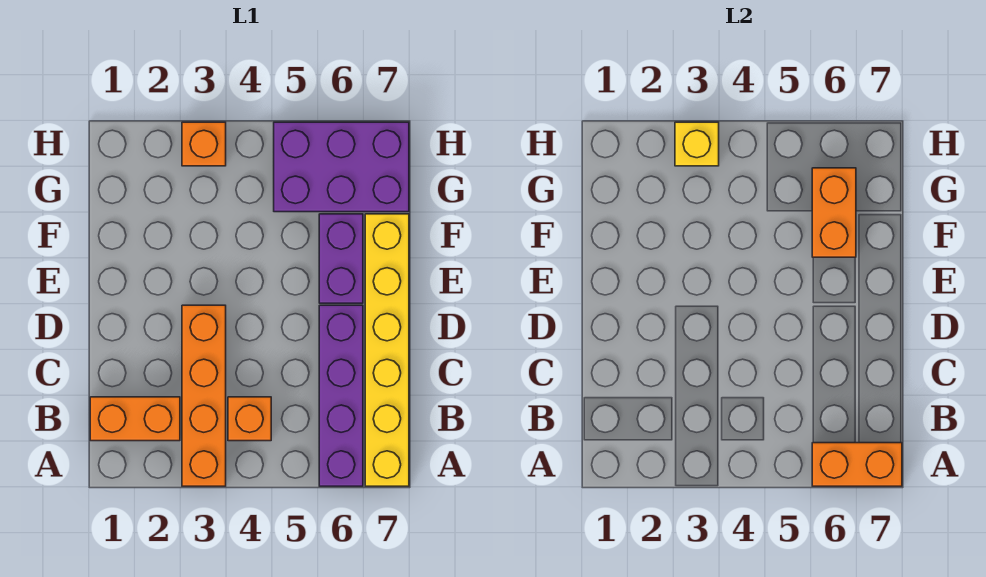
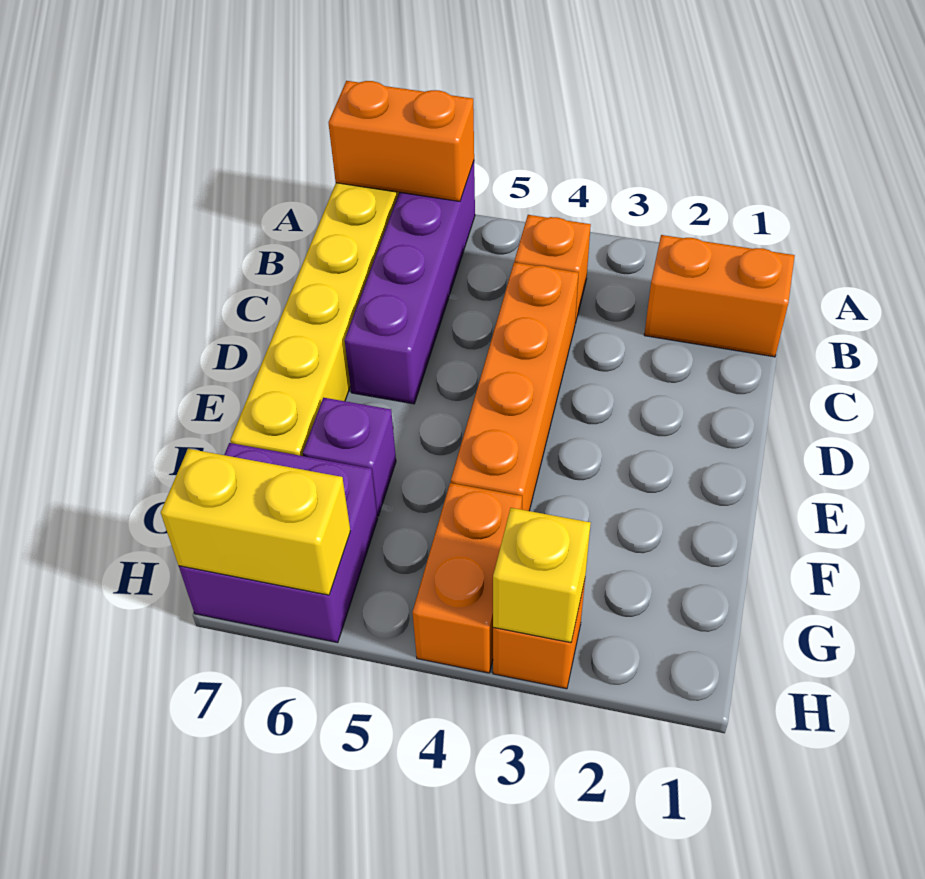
orange 1x4 brick [182,305,226,486] -> orange 1x4 brick moved to [451,262,578,511]
purple 1x2 brick [319,214,363,303] -> purple 1x1 brick [303,398,396,516]
orange 1x2 brick [812,168,856,257] -> orange 1x2 brick moved to [412,483,522,673]
purple 2x3 brick [274,122,409,212] -> purple 2x2 brick [179,443,377,643]
none -> yellow 1x2 brick [161,449,351,595]

